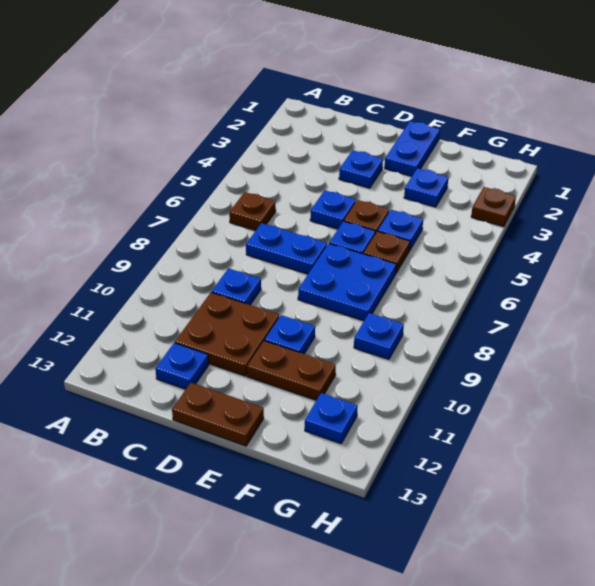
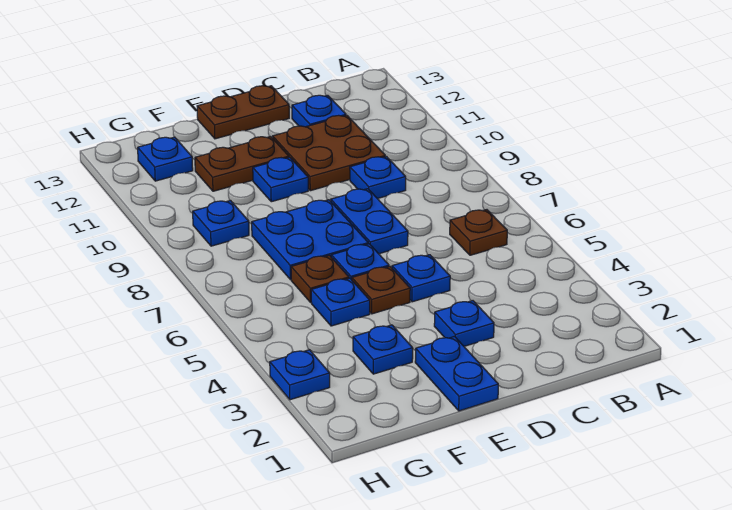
blue 1x2 plate [246,223,327,274] -> blue 1x2 plate turned to [331,189,408,254]
brown 1x1 plate [471,187,516,227] -> blue 1x1 plate [270,350,330,400]

